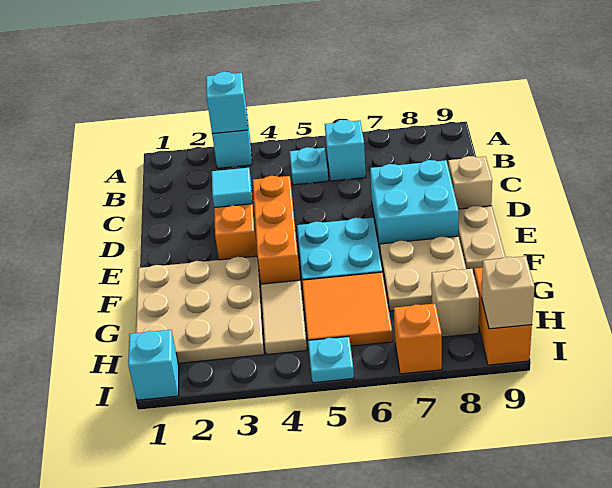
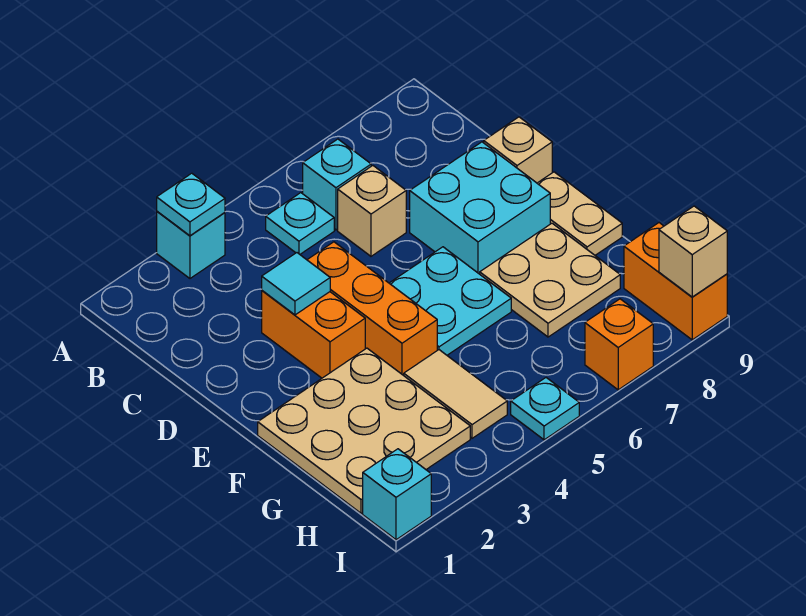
cyan 1x1 brick [206,72,248,134] -> cyan 1x1 plate [157,173,225,236]
orange 2x2 tile [302,272,393,346] -> none
tan 1x1 brick [432,269,479,337] -> tan 1x1 brick moved to [338,166,406,256]

